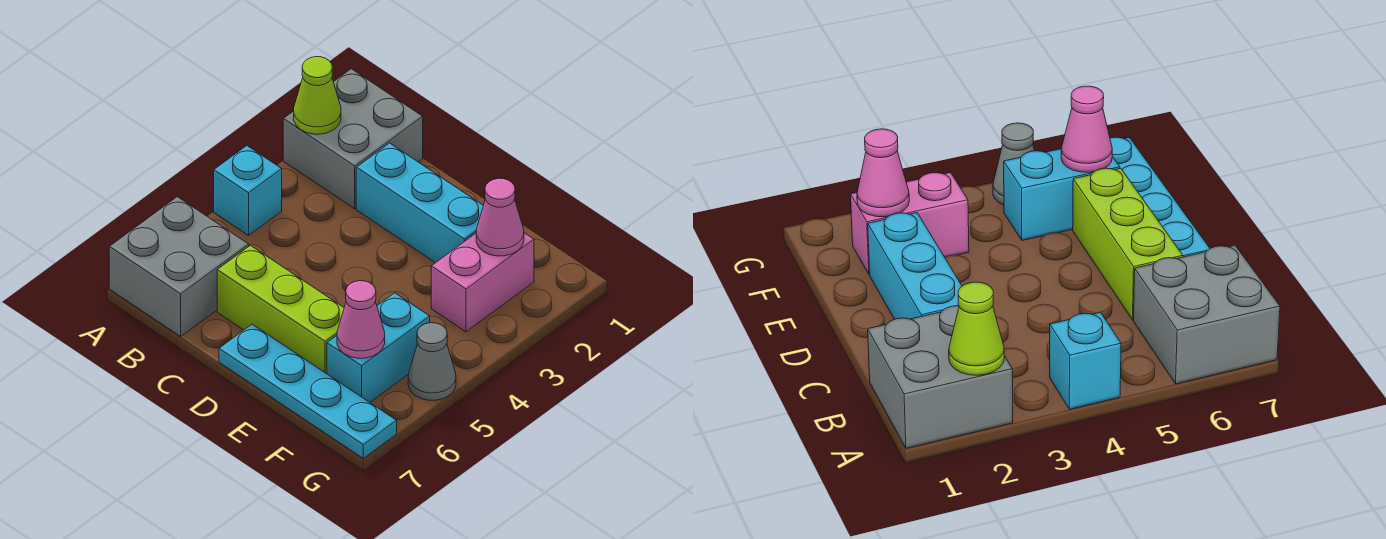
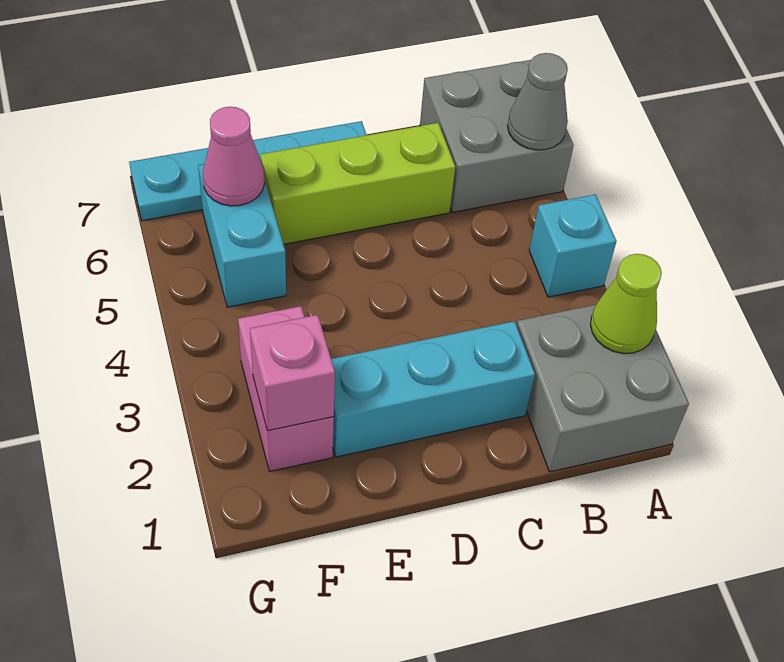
pink 1x1 cone [476,178,524,256] -> pink 1x1 brick [250,315,335,431]
grey 1x1 cone [408,323,456,400] -> grey 1x1 cone moved to [508,53,568,150]

